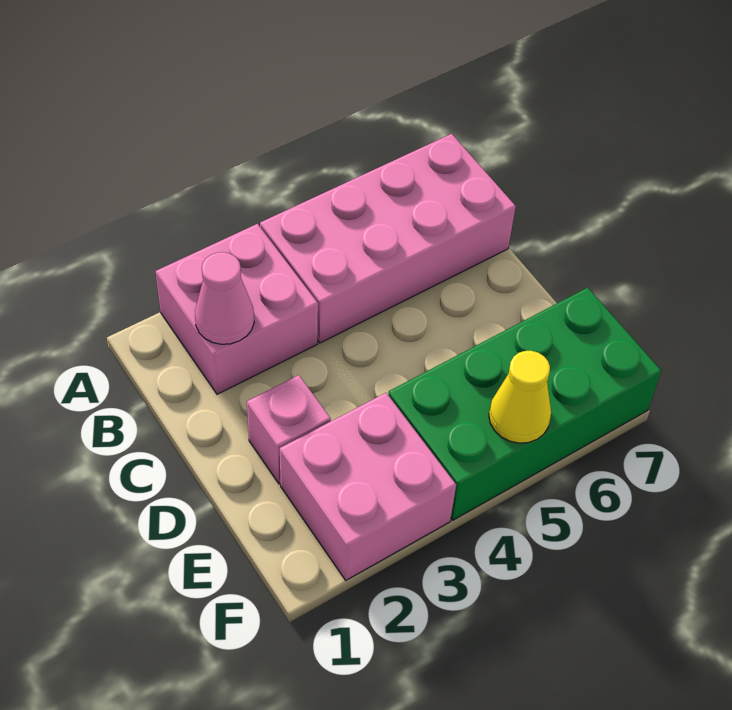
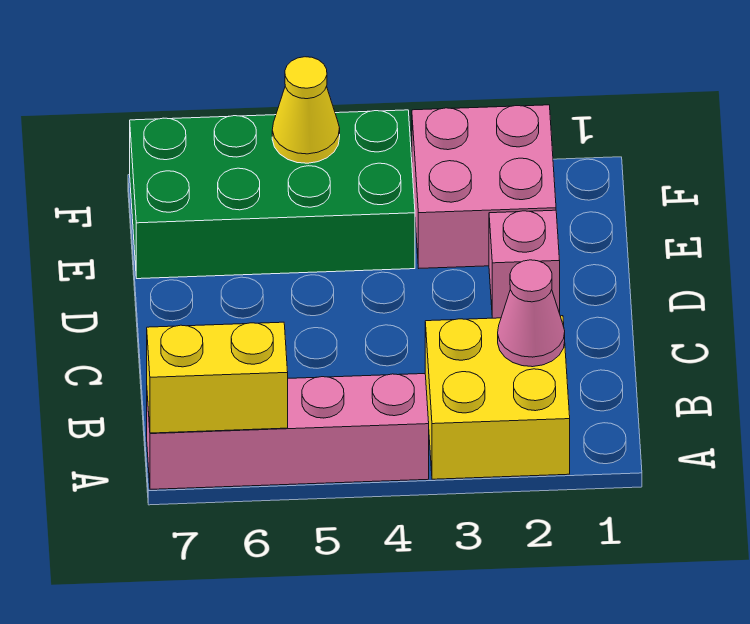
pink 2x2 brick [156,224,318,394] -> yellow 2x2 brick [425,316,570,479]
pink 2x4 brick [260,134,516,343] -> pink 1x4 brick [147,374,429,489]
none -> yellow 1x2 brick [147,322,288,433]

